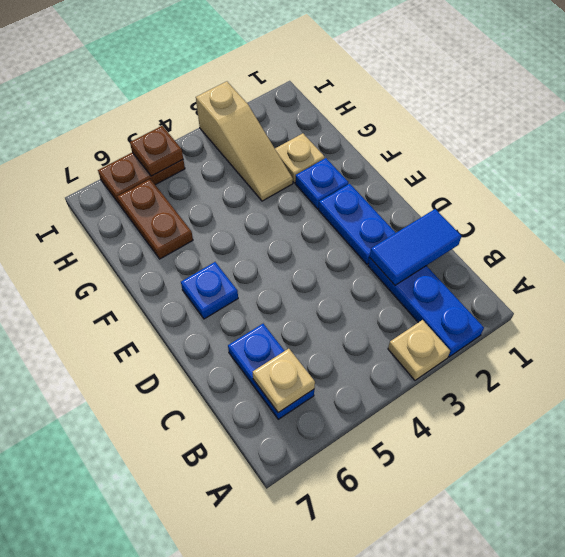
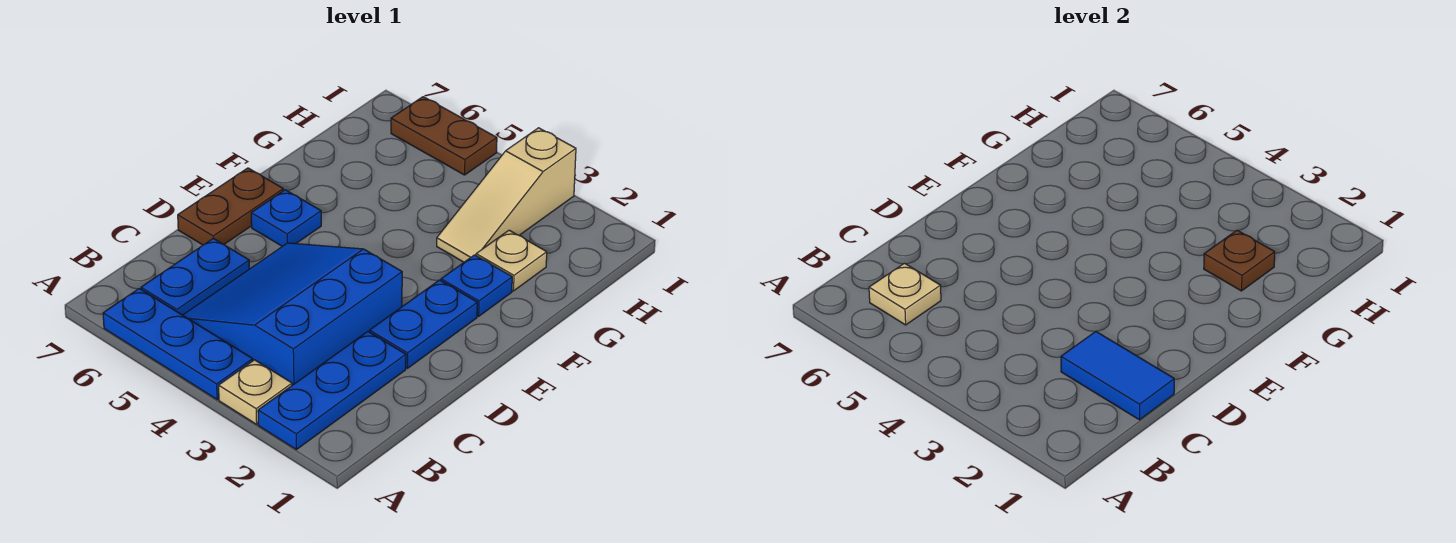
none -> blue 1x3 plate [103,289,253,400]
none -> blue 3x3 slope [183,243,402,385]
brown 1x2 plate [117,179,193,259] -> brown 1x2 plate moved to [178,168,283,245]
brown 1x1 plate [130,126,183,176] -> brown 1x1 plate moved to [1204,230,1275,291]

